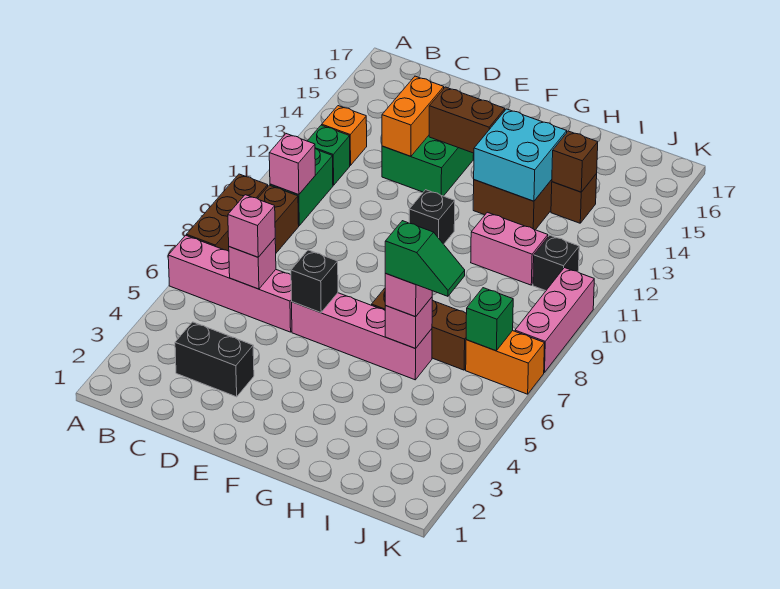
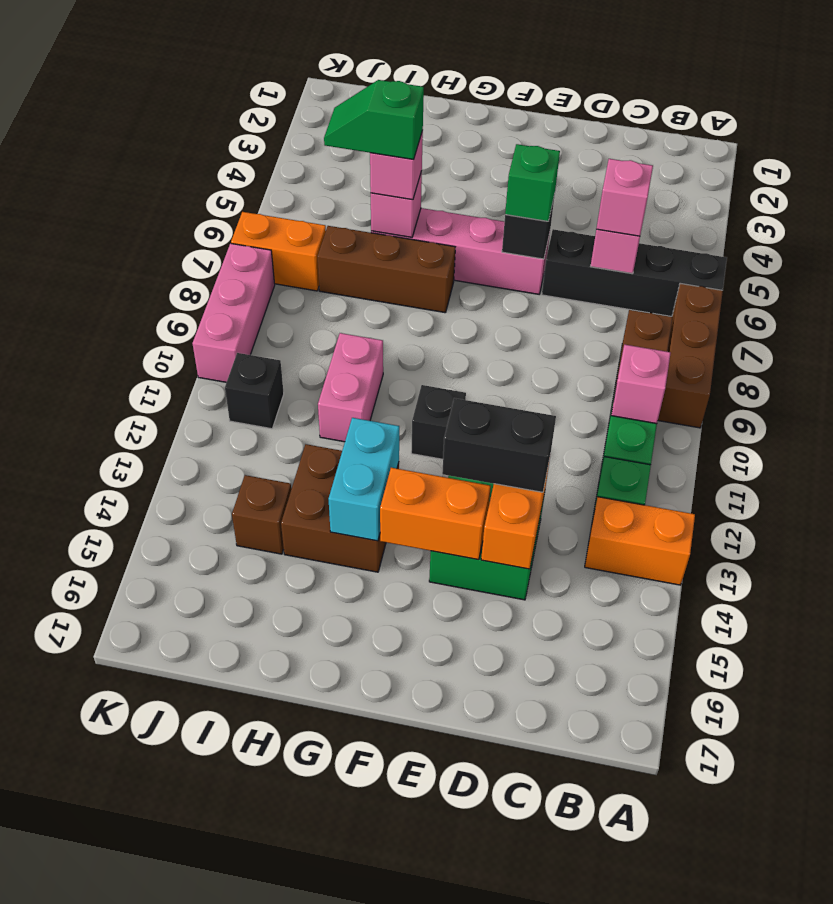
pink 1x4 brick [168,235,292,332] -> black 1x4 brick [542,229,727,317]
orange 1x1 brick [322,106,367,165] -> orange 1x2 brick [585,497,695,585]
black 1x2 brick [175,322,254,397] -> black 1x2 brick moved to [442,398,556,492]
brown 1x2 brick [429,87,505,153] -> orange 1x2 brick [380,468,491,560]
cyan 2x2 brick [474,109,567,201] -> cyan 1x2 brick [329,418,399,541]
pink 1x2 brick [471,212,548,285] -> pink 1x2 brick turned to [318,333,383,442]
brown 1x1 brick [552,131,598,192] -> none
green 1x1 brick [466,288,513,351] -> green 1x1 brick moved to [505,144,560,221]

